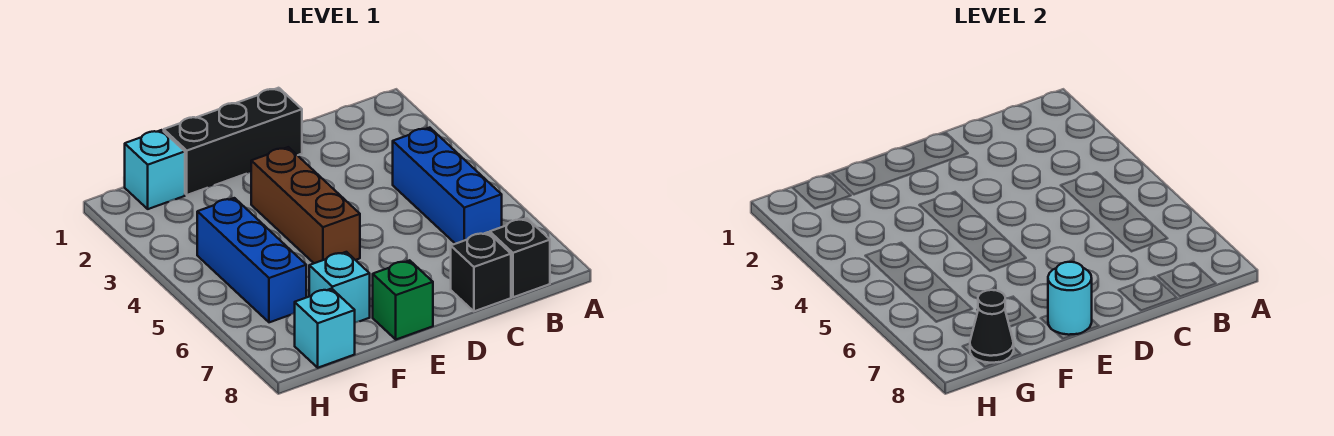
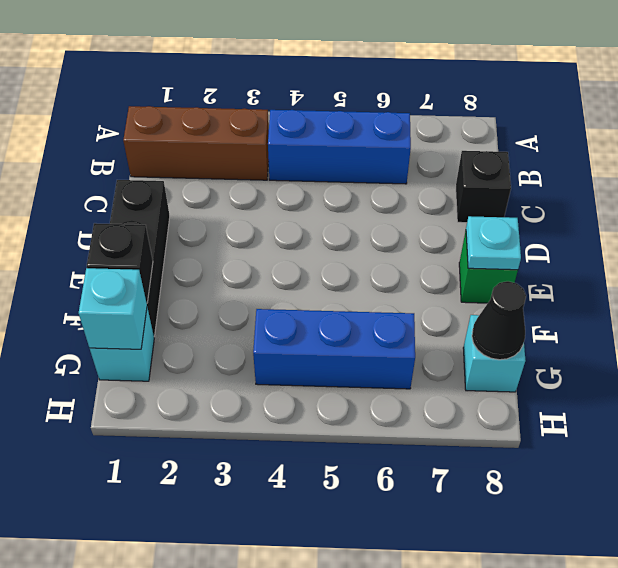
black 1x1 brick [490,218,550,297] -> black 1x1 brick moved to [87,223,153,303]
brown 1x3 brick [251,147,360,263] -> brown 1x3 brick moved to [123,106,269,180]
cyan 1x1 round brick [1048,262,1092,335] -> cyan 1x1 plate [466,216,521,270]
cyan 1x1 brick [309,252,370,323] -> cyan 1x1 brick moved to [79,268,147,349]

